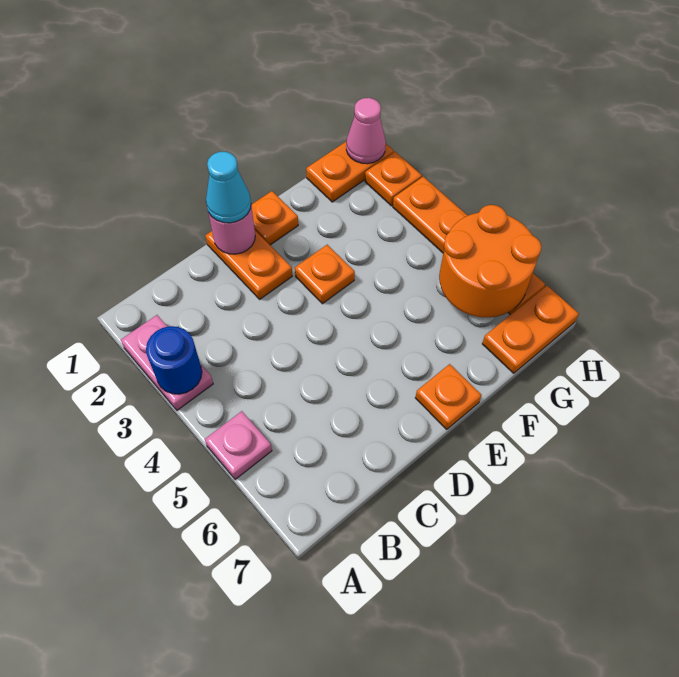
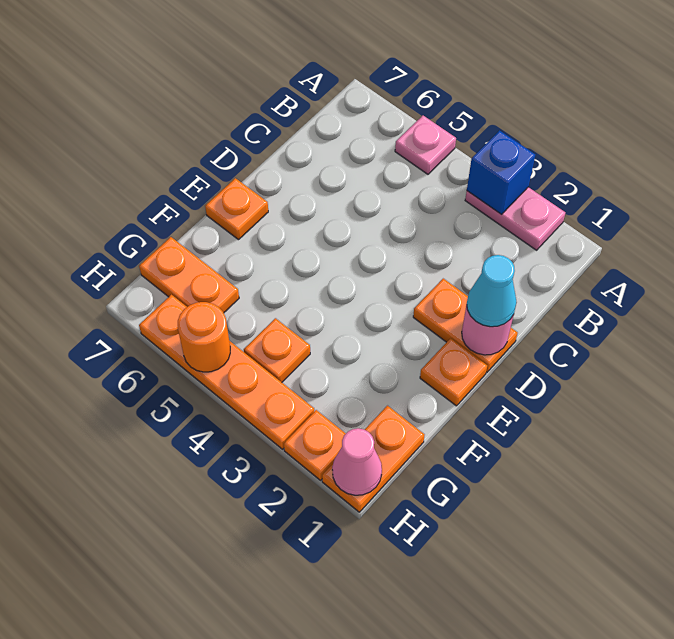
blue 1x1 round brick [146,326,202,394] -> blue 1x1 brick [467,130,535,214]
orange 1x1 plate [295,245,355,304] -> orange 1x1 plate moved to [244,318,310,382]
orange 2x2 round brick [439,205,541,317] -> orange 1x1 round brick [178,302,230,372]
orange 1x2 plate [482,286,579,373] -> orange 1x2 plate turned to [139,237,239,312]

